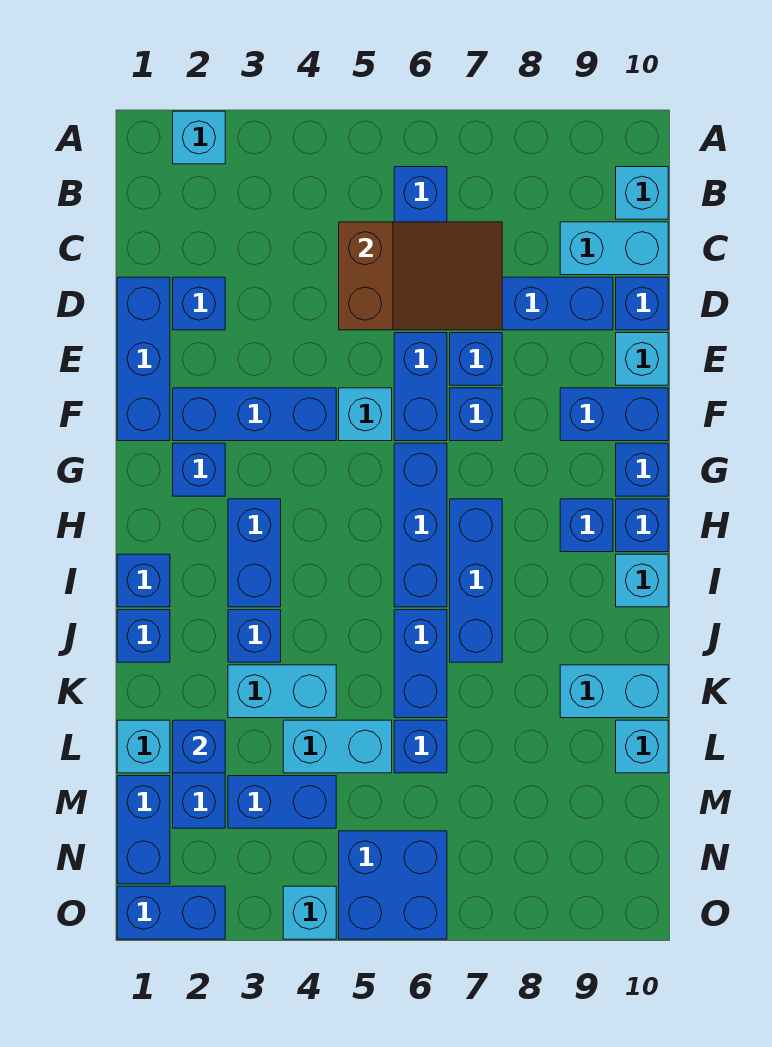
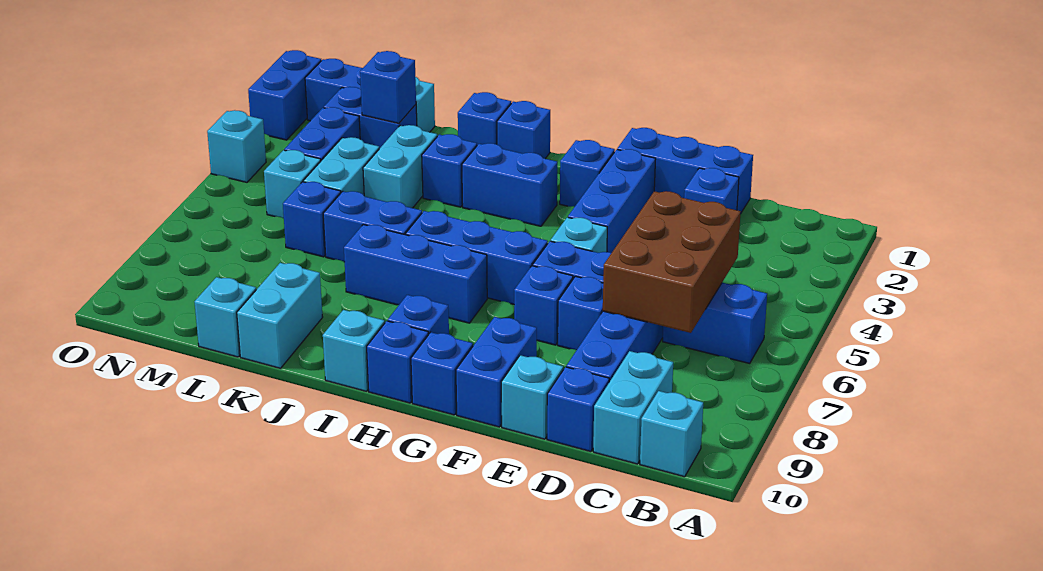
cyan 1x1 brick [173,111,225,164] -> cyan 1x1 brick moved to [264,150,321,218]
brown 2x3 slope [339,222,502,330] -> brown 2x3 brick [603,191,741,333]
blue 2x2 brick [339,831,447,939] -> none

